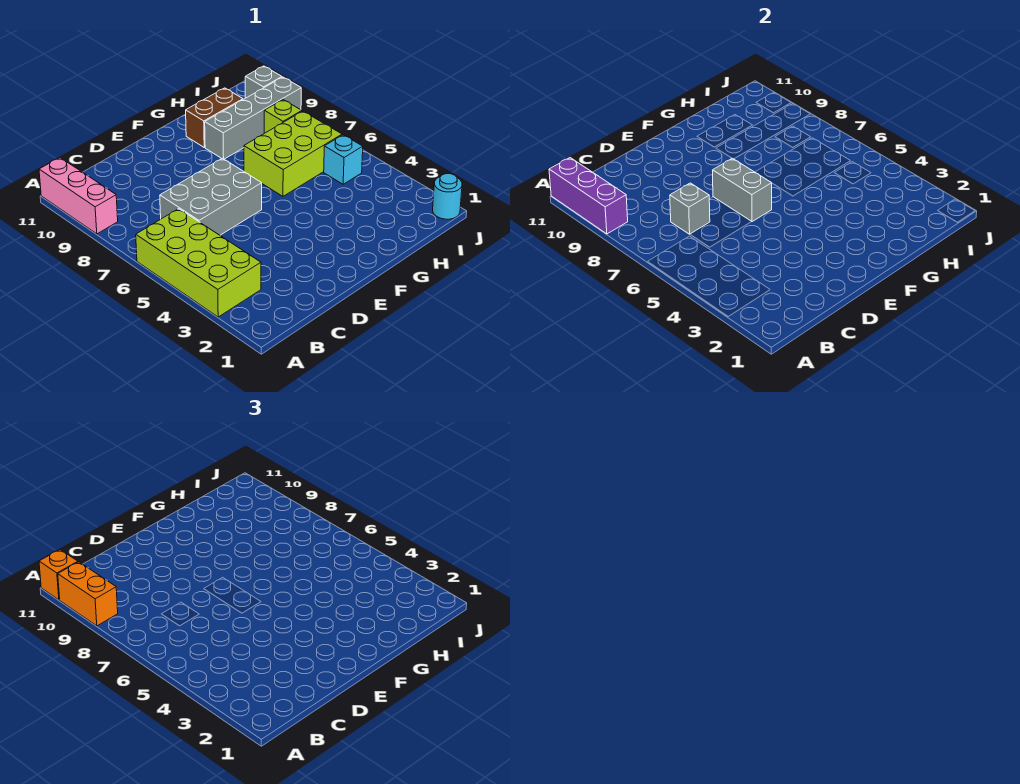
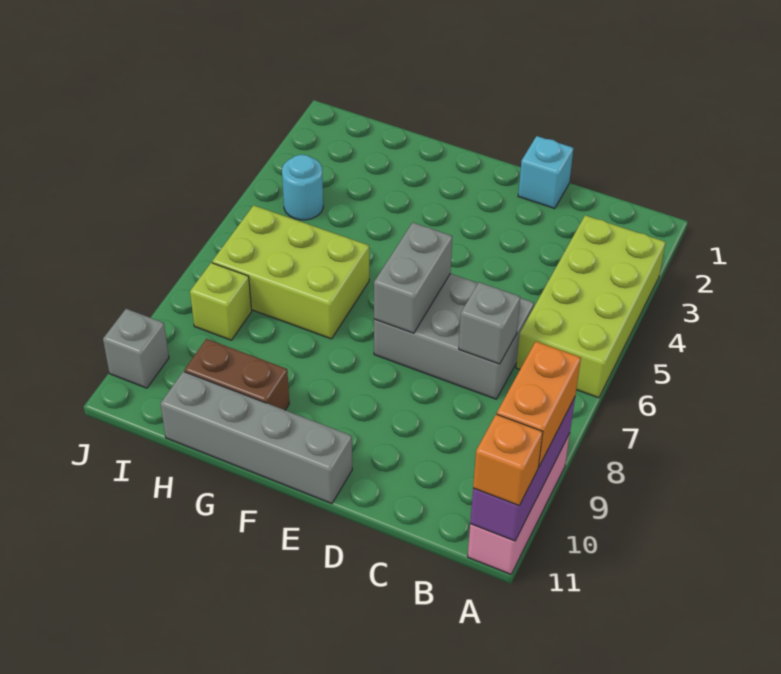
grey 1x4 brick [205,77,301,159] -> grey 1x4 brick moved to [160,371,352,504]
cyan 1x1 brick [324,135,363,184] -> cyan 1x1 brick moved to [518,136,574,209]
cyan 1x1 round brick [433,174,462,219] -> cyan 1x1 round brick moved to [282,155,323,220]

